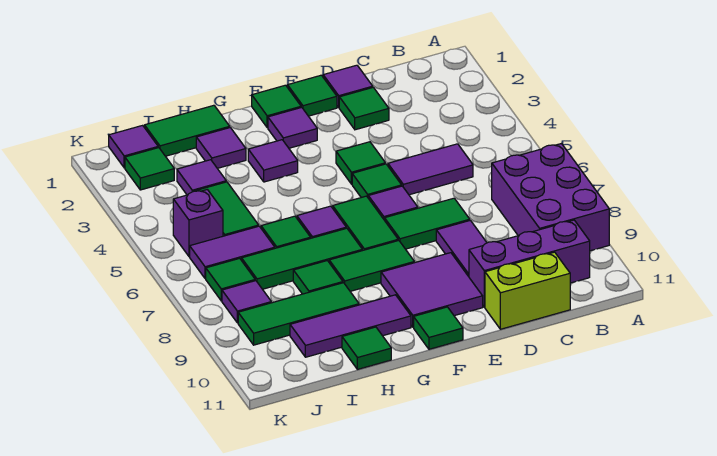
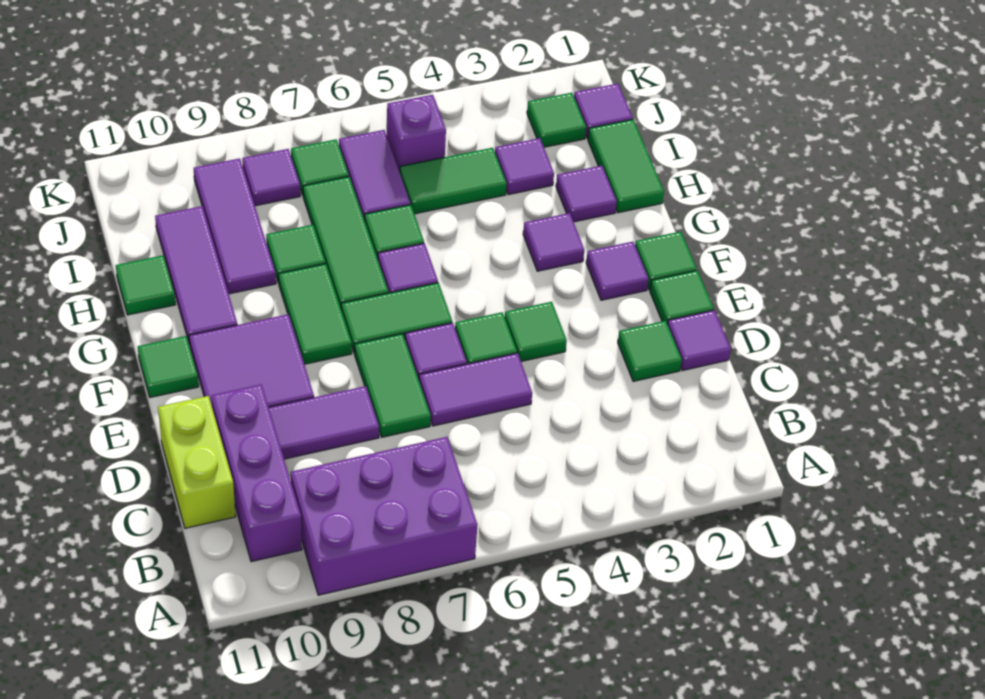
purple 1x2 tile [388,144,473,195] -> purple 1x2 tile turned to [419,353,532,426]
green 1x3 tile [238,283,359,345] -> purple 1x3 tile [194,158,276,294]

